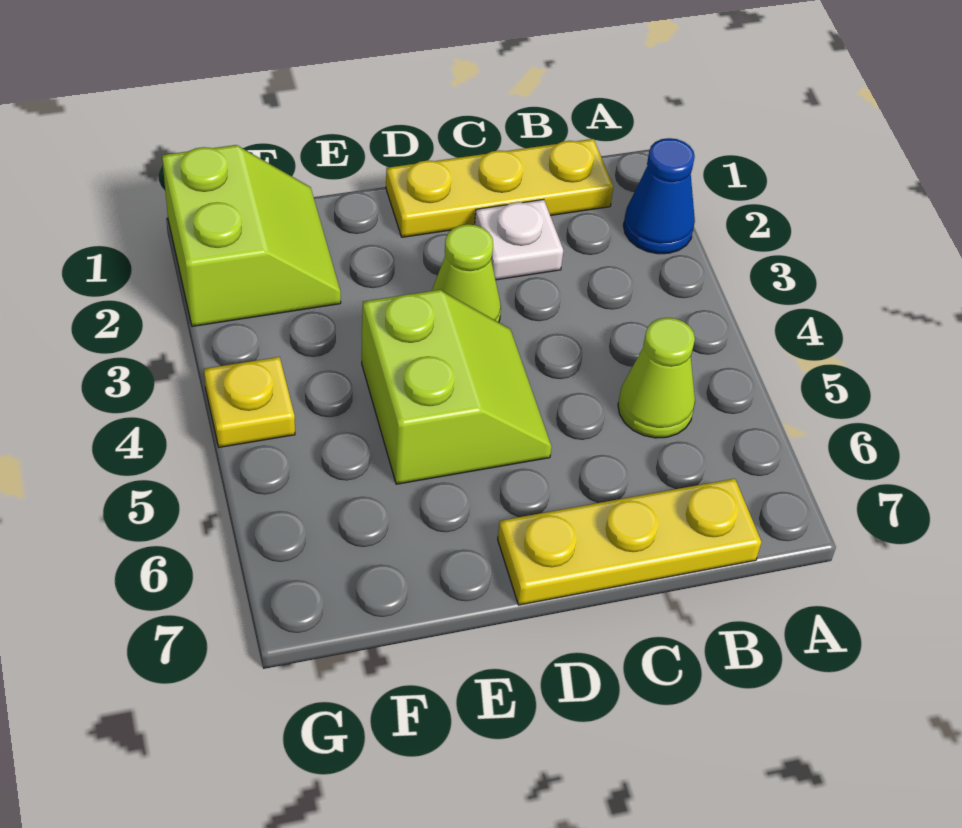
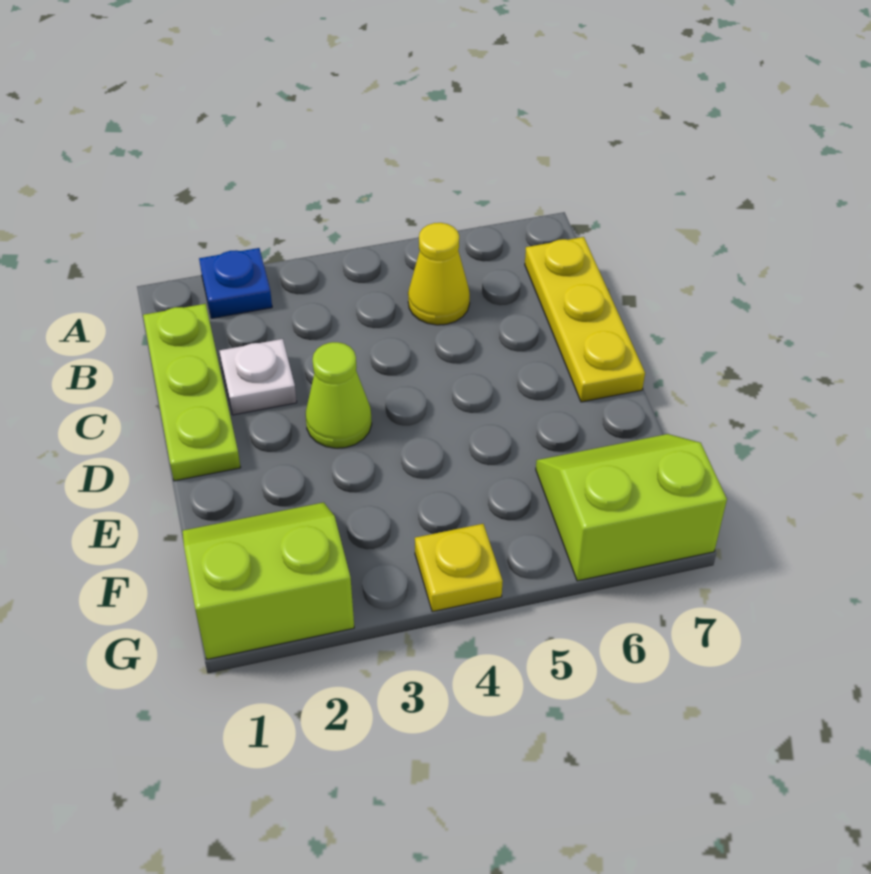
blue 1x1 cone [623,138,695,254] -> blue 1x1 plate [199,248,272,318]
yellow 1x3 plate [386,139,613,237] -> lime 1x3 plate [143,304,241,481]
lime 1x1 cone [618,318,695,438] -> yellow 1x1 cone [408,223,470,325]
lime 2x2 slope [362,290,552,484] -> lime 2x2 slope moved to [536,434,727,581]

